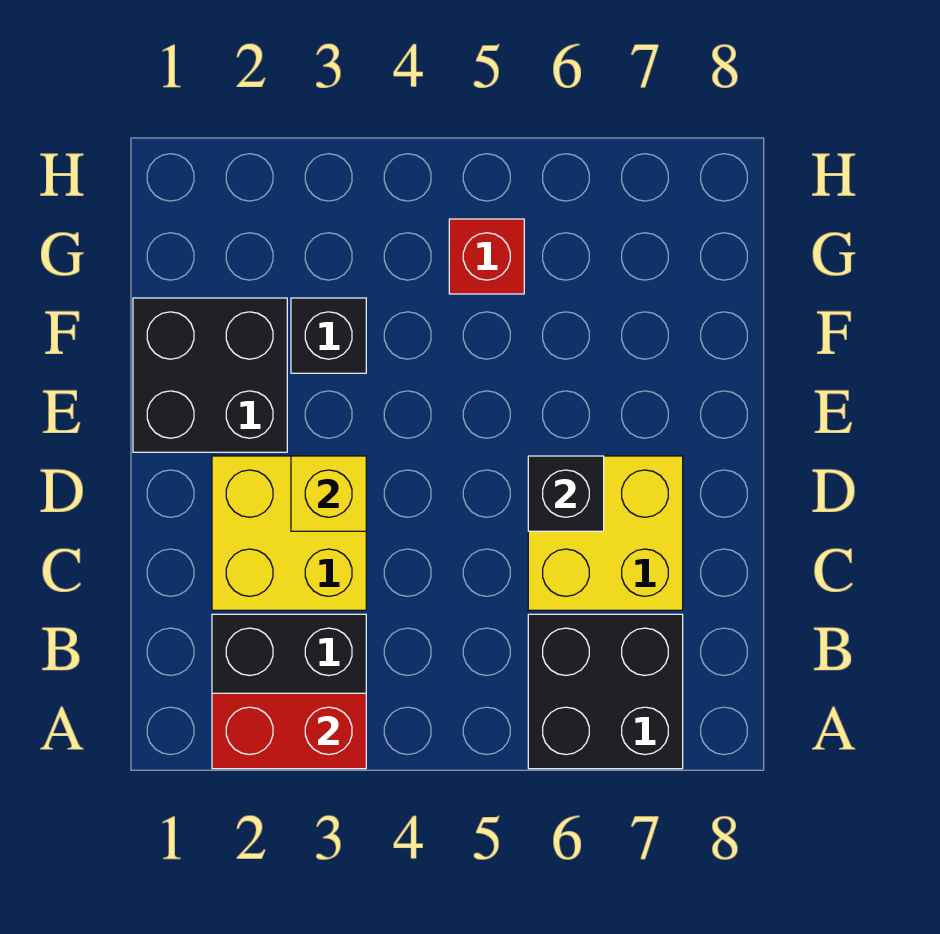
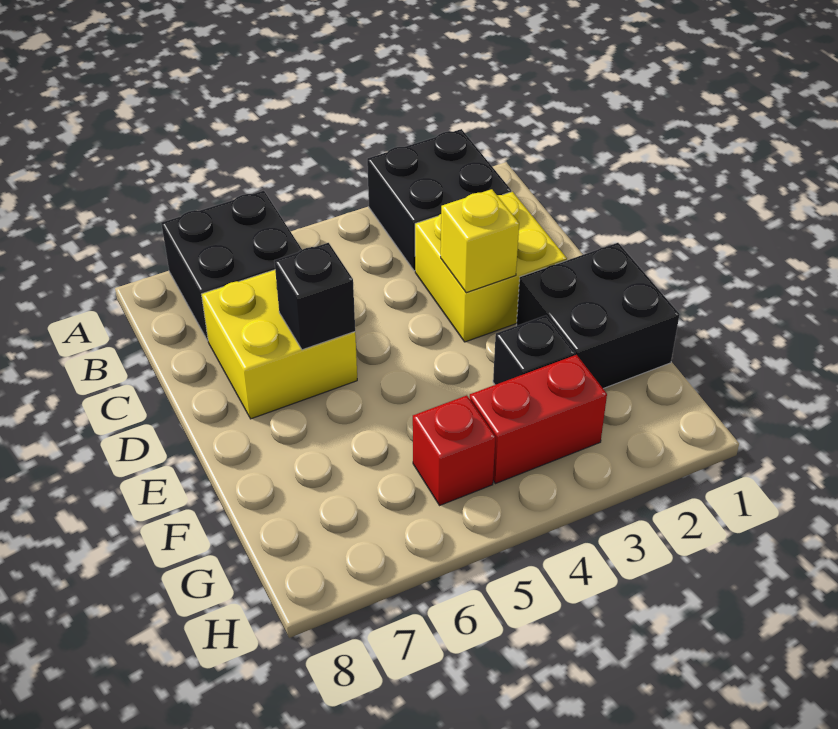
red 1x2 brick [212,693,366,769] -> red 1x2 brick moved to [470,355,607,484]

